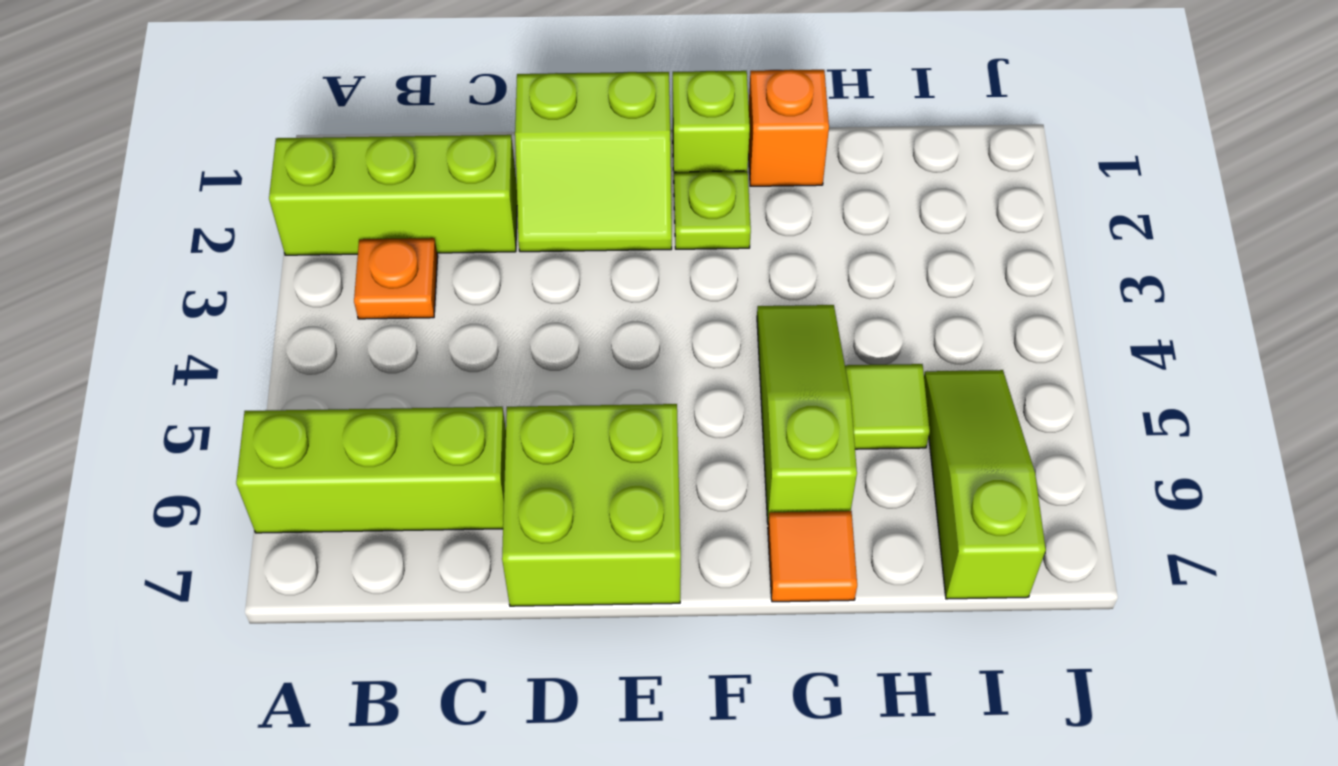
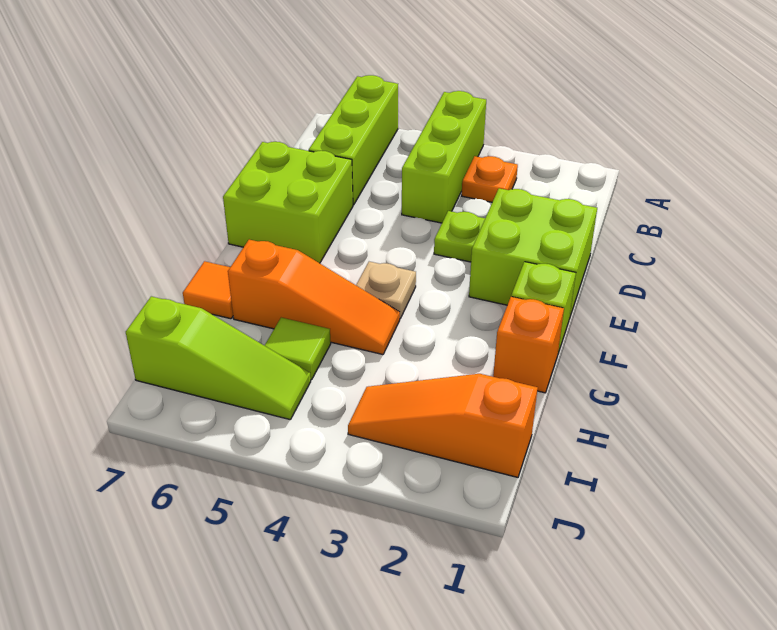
lime 1x3 brick [269,135,517,255] -> lime 1x3 brick moved to [402,91,486,223]
lime 2x2 slope [515,72,672,252] -> lime 2x2 brick [469,188,597,319]
lime 1x1 plate [674,171,751,249] -> lime 1x1 plate moved to [434,211,485,262]
none -> tan 1x1 plate [356,262,416,318]
lime 1x3 slope [757,305,857,522] -> orange 1x3 slope [228,240,400,354]
none -> orange 1x3 slope [348,374,538,477]

